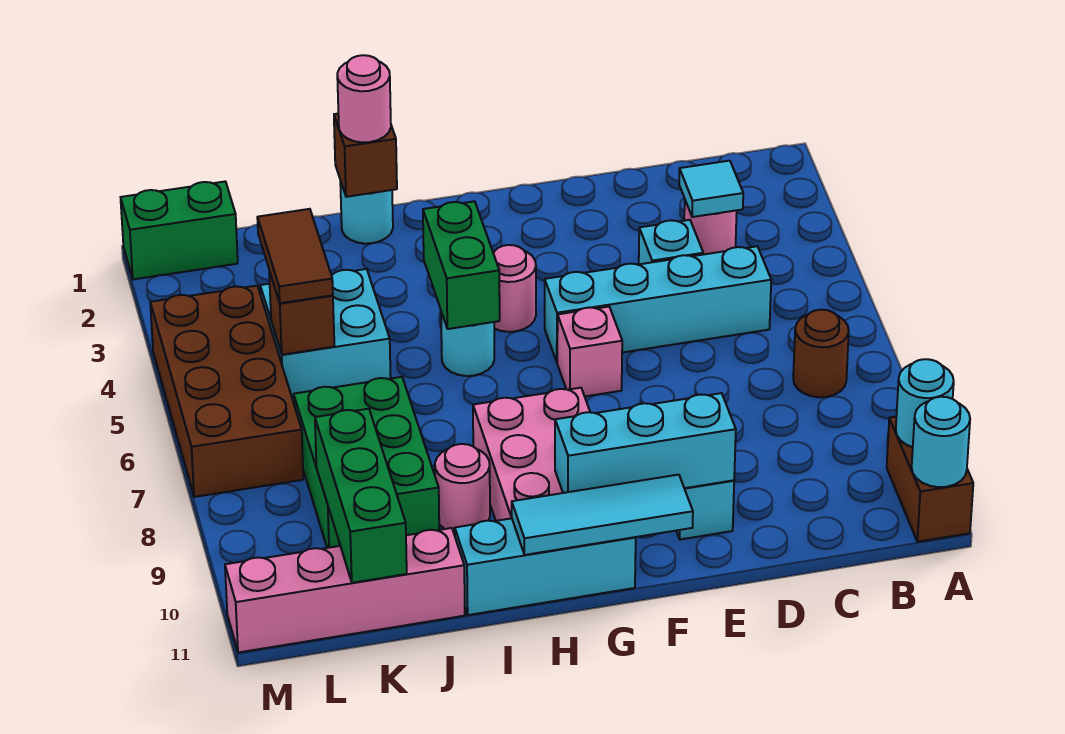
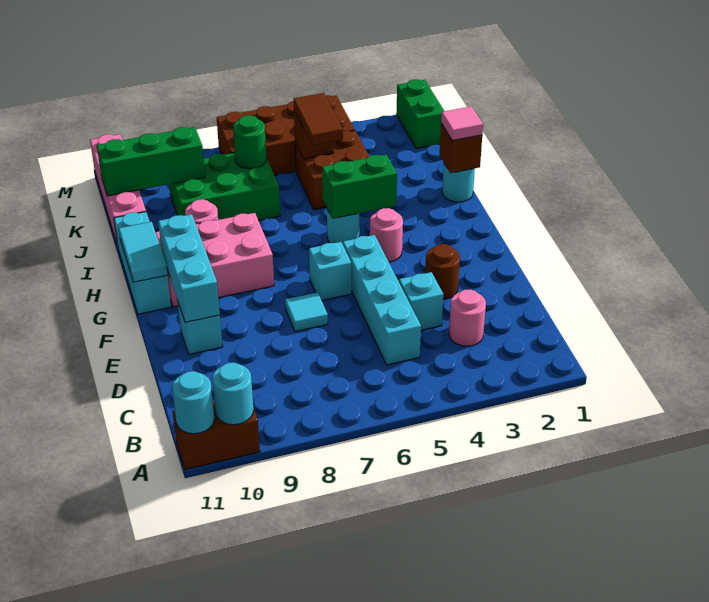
brown 1x1 round brick [793,310,849,397] -> brown 1x1 round brick moved to [425,244,460,299]
cyan 1x1 tile [679,161,743,217] -> cyan 1x1 tile moved to [285,292,328,332]
pink 1x1 brick [557,307,622,396] -> cyan 1x1 brick [309,242,351,300]
cyan 1x3 tile [512,475,693,555] -> cyan 1x2 tile [119,222,167,282]
pink 1x1 round brick [337,55,391,142] -> pink 1x1 tile [441,106,483,141]
cyan 2x2 brick [260,269,391,403] -> brown 2x2 brick [295,131,369,210]
brown 1x2 tile [257,209,333,303] -> brown 1x2 tile turned to [294,93,343,146]
none -> green 1x1 round brick [233,115,266,169]

